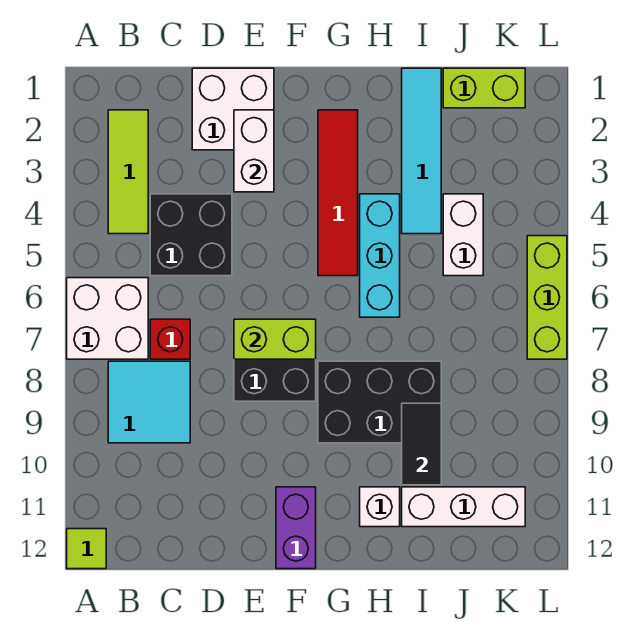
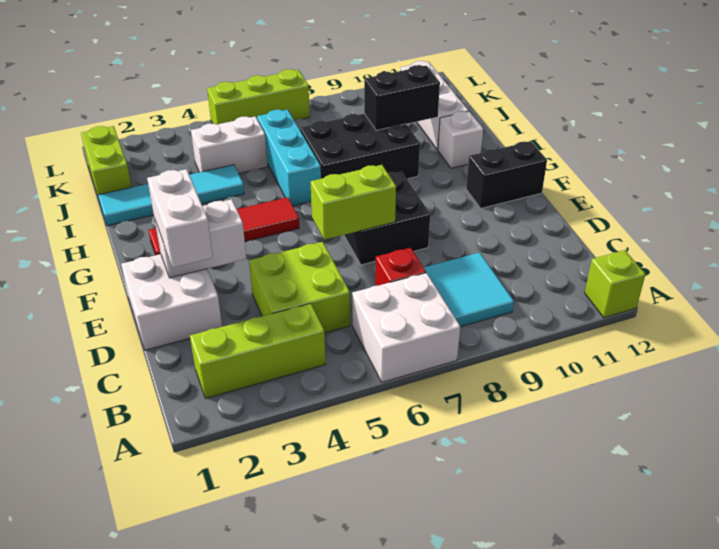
lime 1x1 tile [67,529,106,569] -> lime 1x1 brick [585,250,646,318]
lime 1x3 tile [108,110,148,234] -> lime 1x3 brick [190,303,326,398]
black 2x2 brick [150,194,232,276] -> lime 2x2 brick [249,242,350,333]
none -> white 1x2 brick [147,169,213,268]
lime 1x2 brick [234,319,316,359] -> lime 1x2 brick turned to [311,165,396,240]
purple 1x2 brick [276,487,316,569] -> black 1x2 brick [466,141,547,208]
black 2x3 brick [318,361,441,443] -> black 2x3 brick turned to [300,114,420,179]
cyan 1x3 brick [360,194,400,317] -> cyan 1x3 brick turned to [257,110,321,206]
black 1x2 tile [402,403,441,485] -> black 1x2 brick [364,65,440,130]

